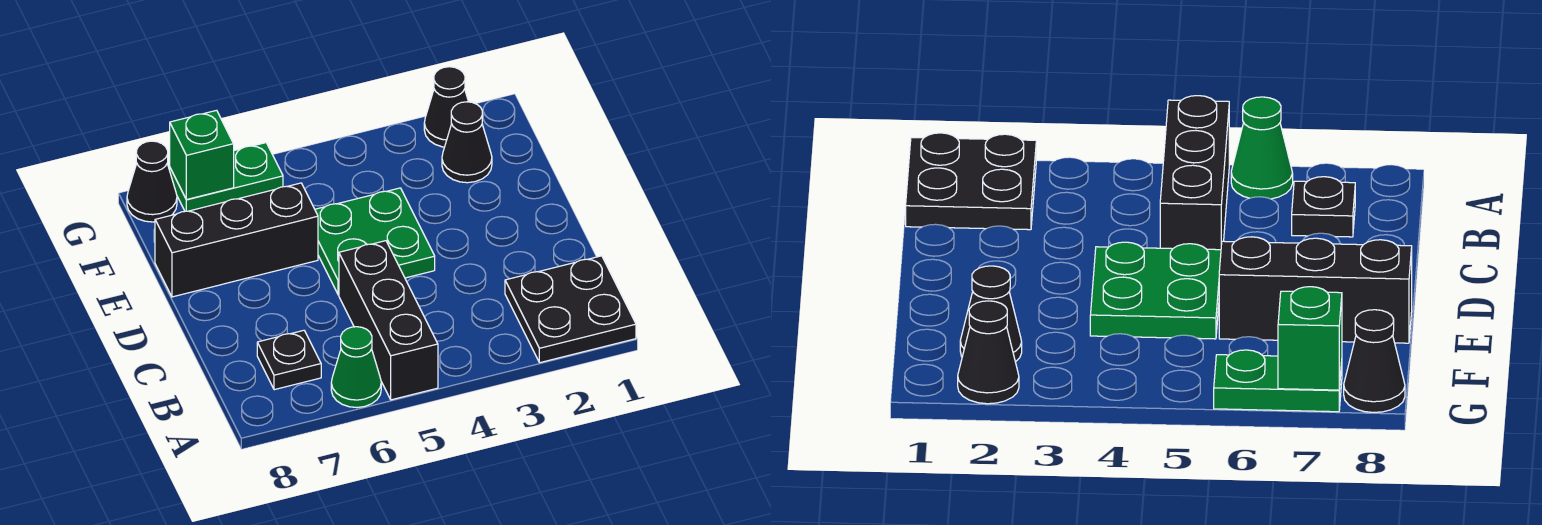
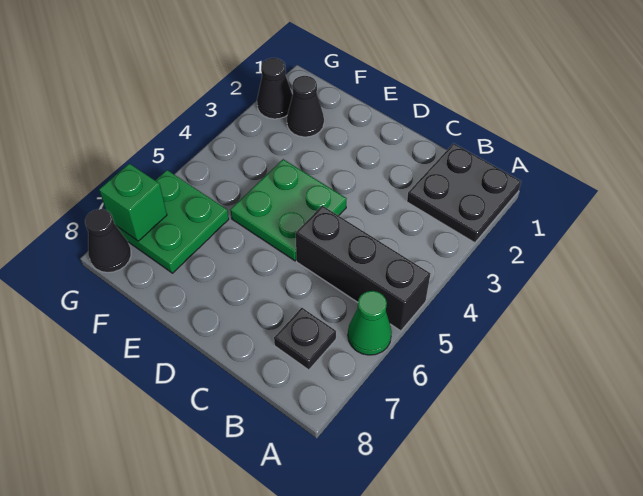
black 1x3 brick [155,183,318,297] -> none
green 1x2 plate [170,143,283,211] -> green 2x2 plate [116,170,229,273]

